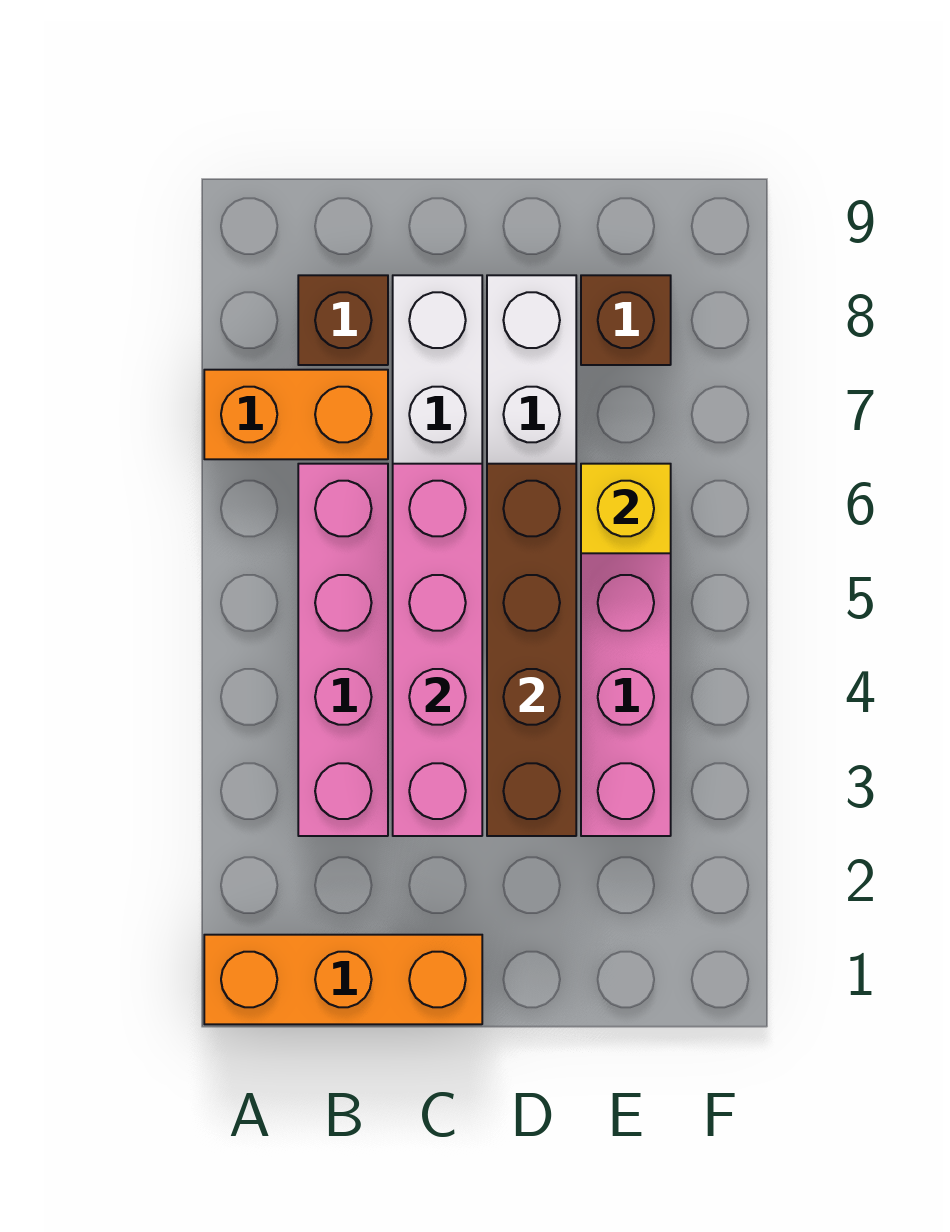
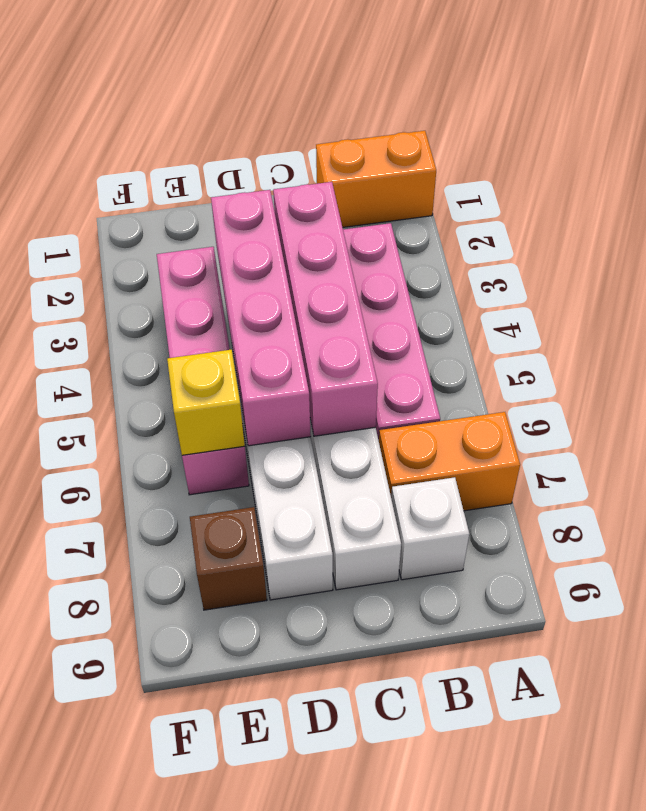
orange 1x3 brick [204,935,482,1024] -> orange 1x2 brick [316,131,436,227]
brown 1x1 brick [298,275,388,365] -> white 1x1 brick [391,477,469,580]
brown 1x4 brick [487,464,576,836] -> pink 1x4 brick [211,190,311,446]

